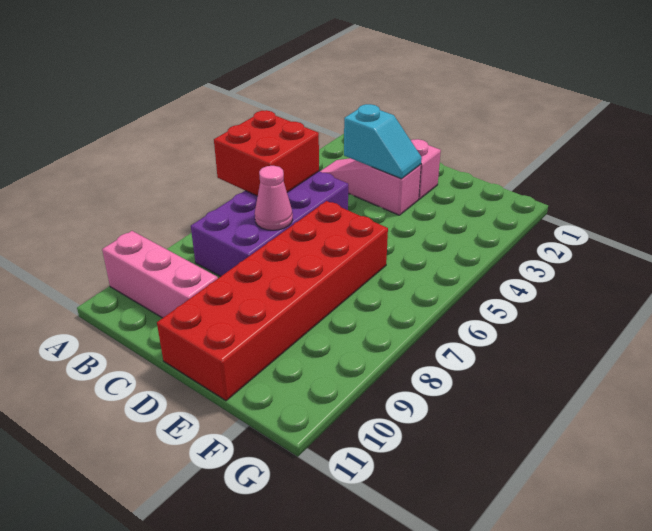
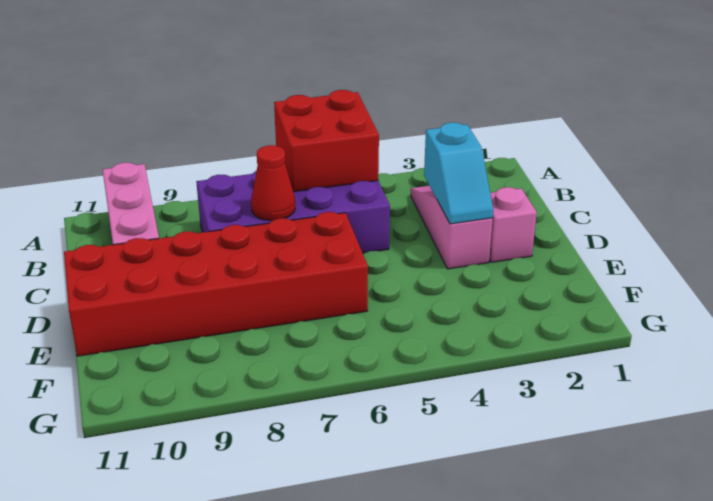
pink 1x1 cone [255,166,293,230] -> red 1x1 cone [251,145,295,221]

